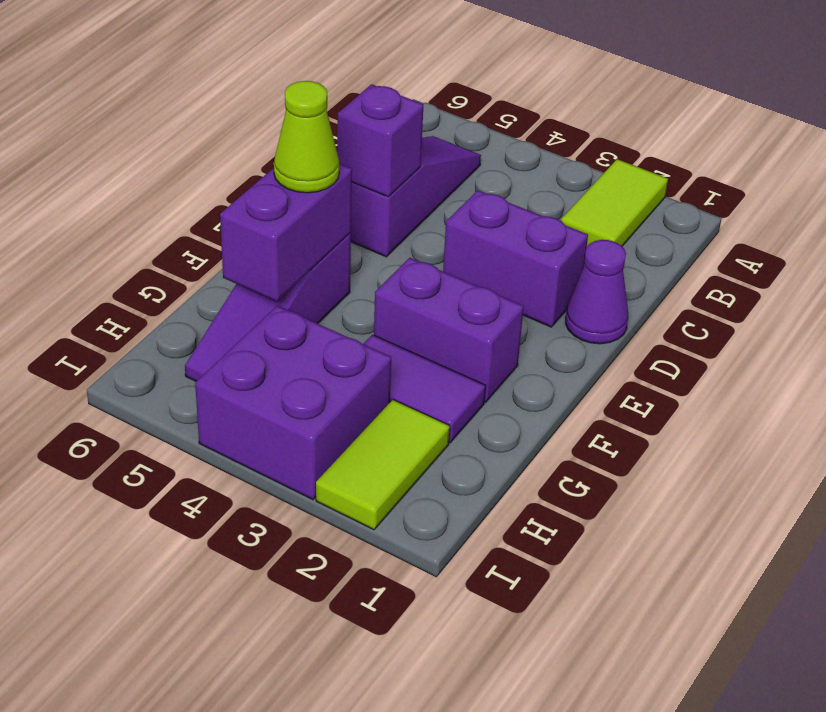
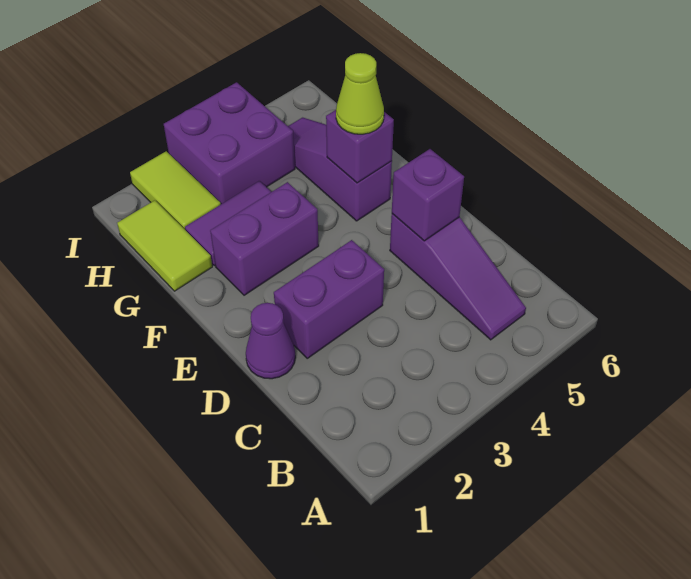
lime 1x2 tile [561,159,668,246] -> lime 1x2 tile moved to [117,200,212,291]
purple 1x2 brick [220,164,352,301] -> purple 1x1 brick [326,110,394,183]

